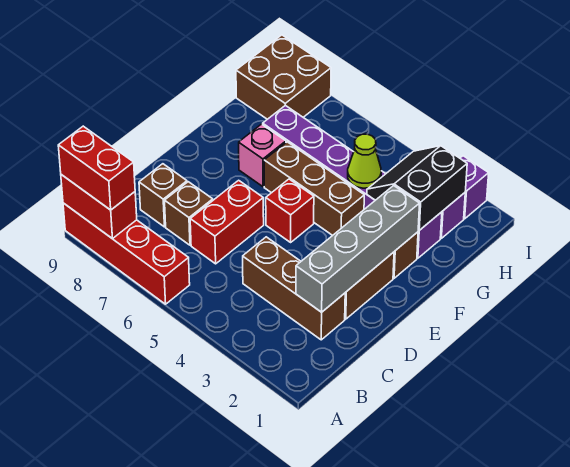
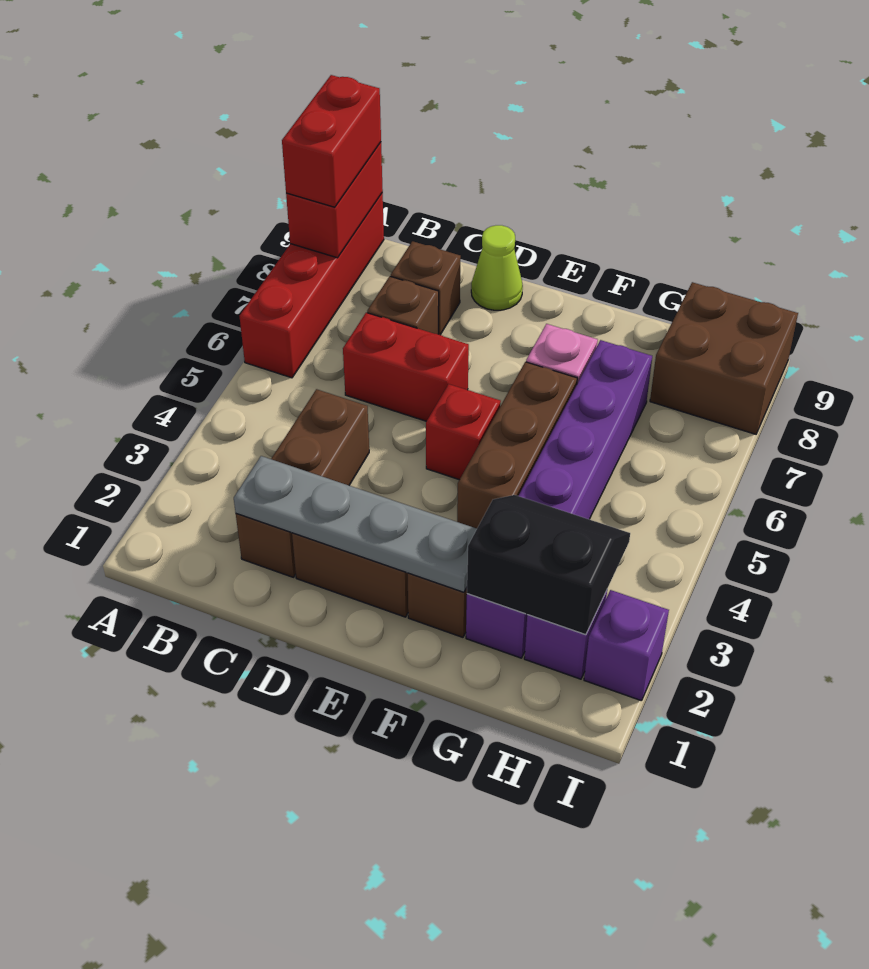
grey 1x4 brick [296,186,420,312] -> grey 1x4 plate [234,456,477,592]
lime 1x1 cone [348,134,381,188] -> lime 1x1 cone moved to [471,225,523,310]

